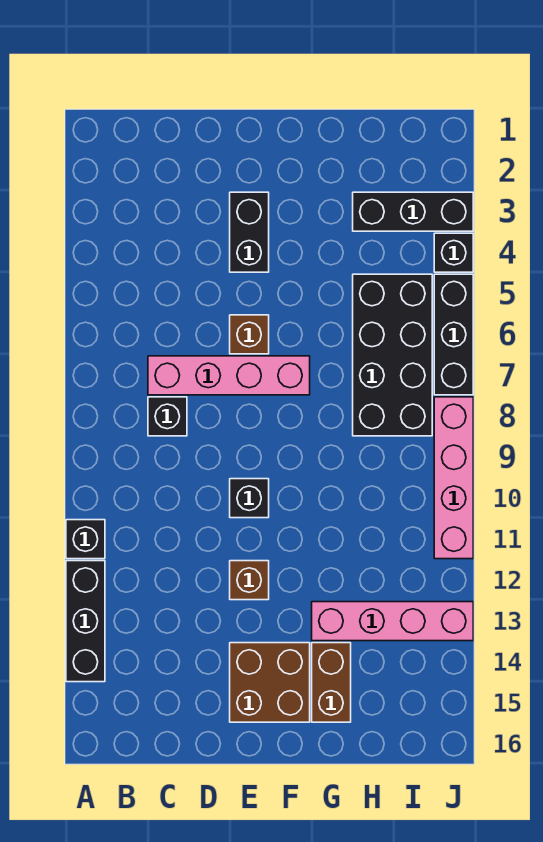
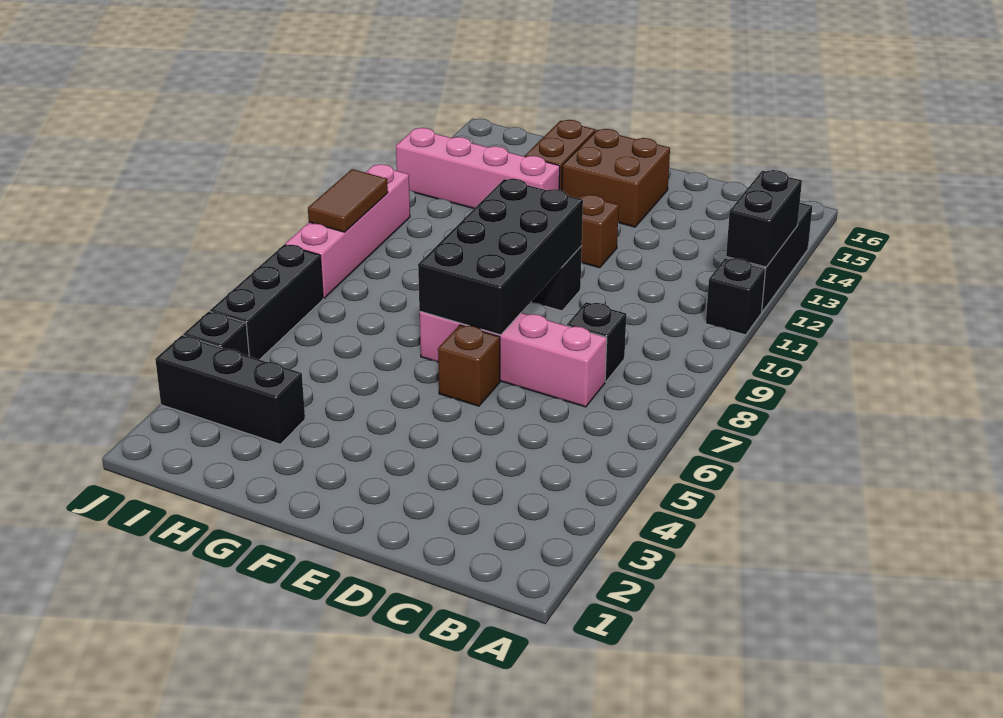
black 1x2 brick [230,192,269,272] -> black 1x2 brick moved to [726,170,802,267]
black 2x4 brick [353,274,432,436] -> black 2x4 brick moved to [418,179,583,335]
none -> brown 1x2 tile [308,169,388,232]

